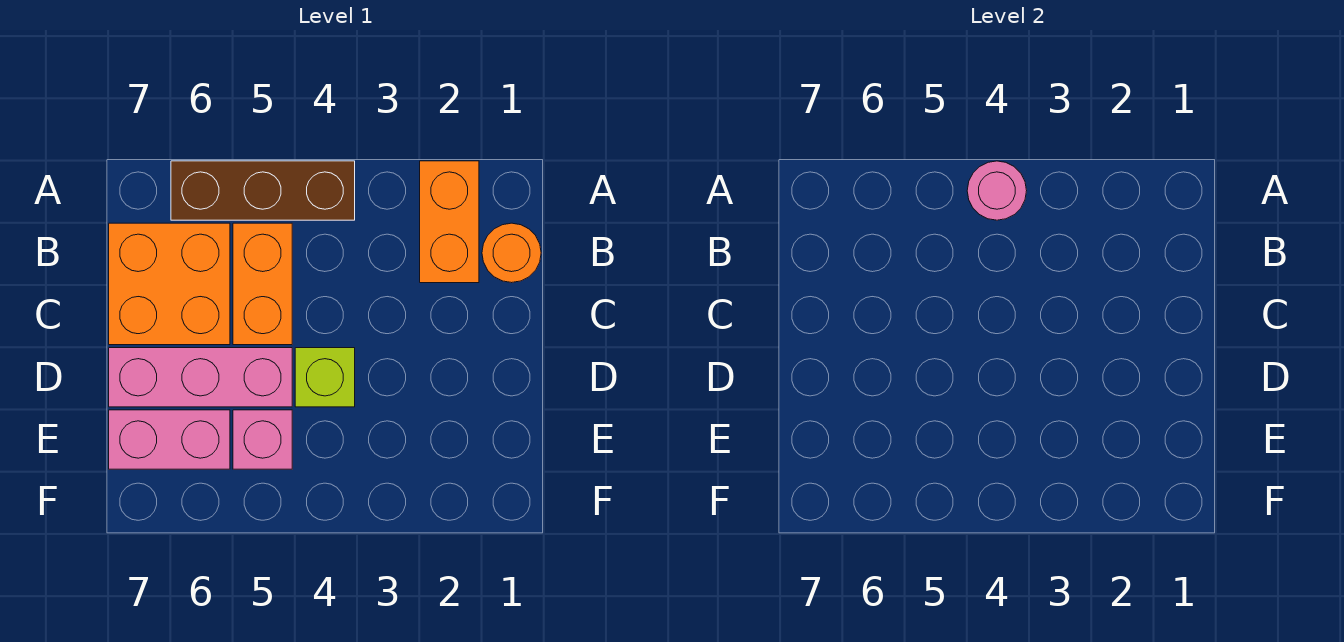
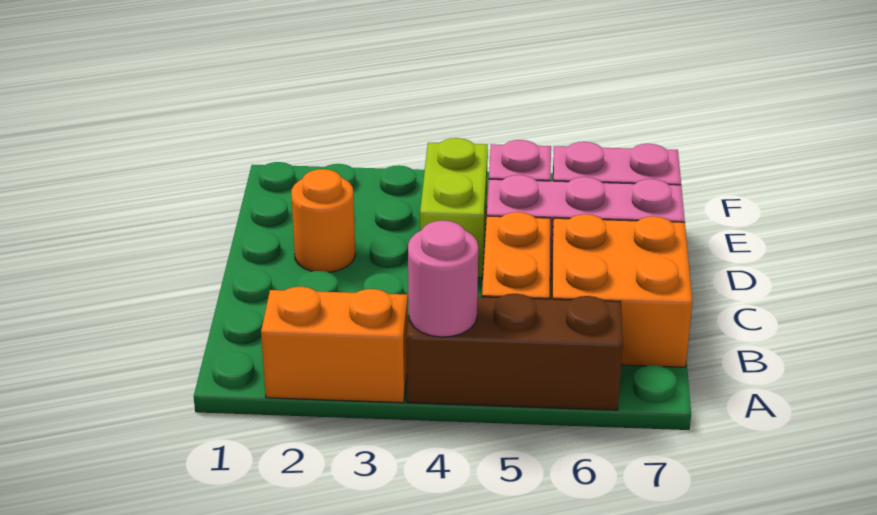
orange 1x2 brick [420,161,479,283] -> orange 1x2 brick turned to [261,287,408,403]
orange 1x1 round brick [482,223,541,283] -> orange 1x1 round brick moved to [291,169,355,272]
lime 1x1 brick [295,348,355,407] -> lime 1x2 brick [420,138,488,278]

